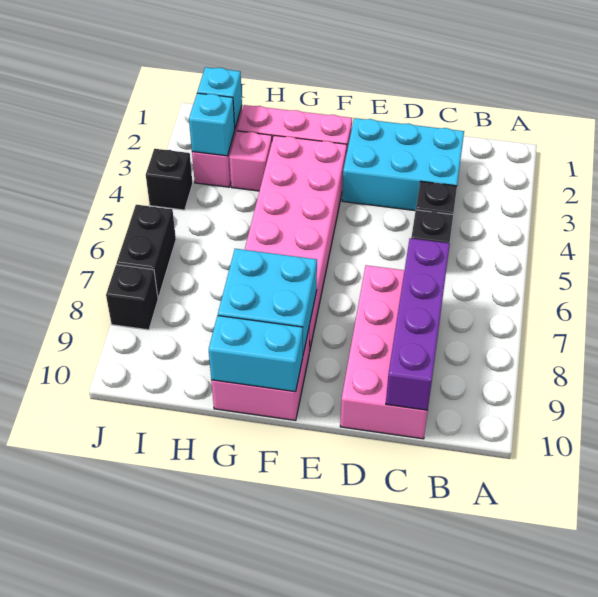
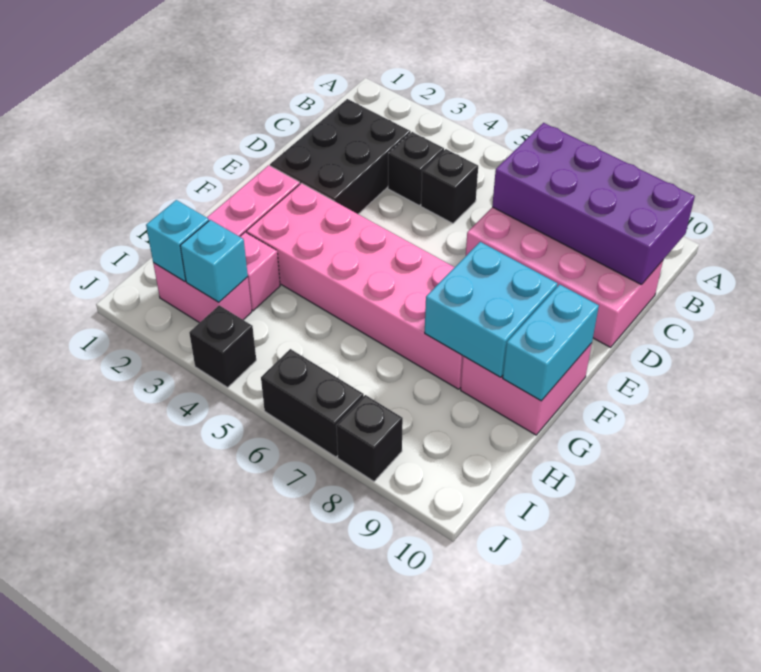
cyan 2x3 brick [342,118,464,211] -> black 2x3 brick [270,99,411,214]
purple 1x4 brick [386,238,450,410] -> purple 2x4 brick [492,123,695,285]

